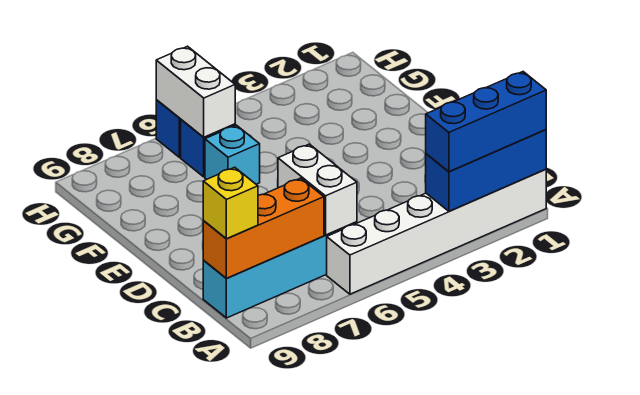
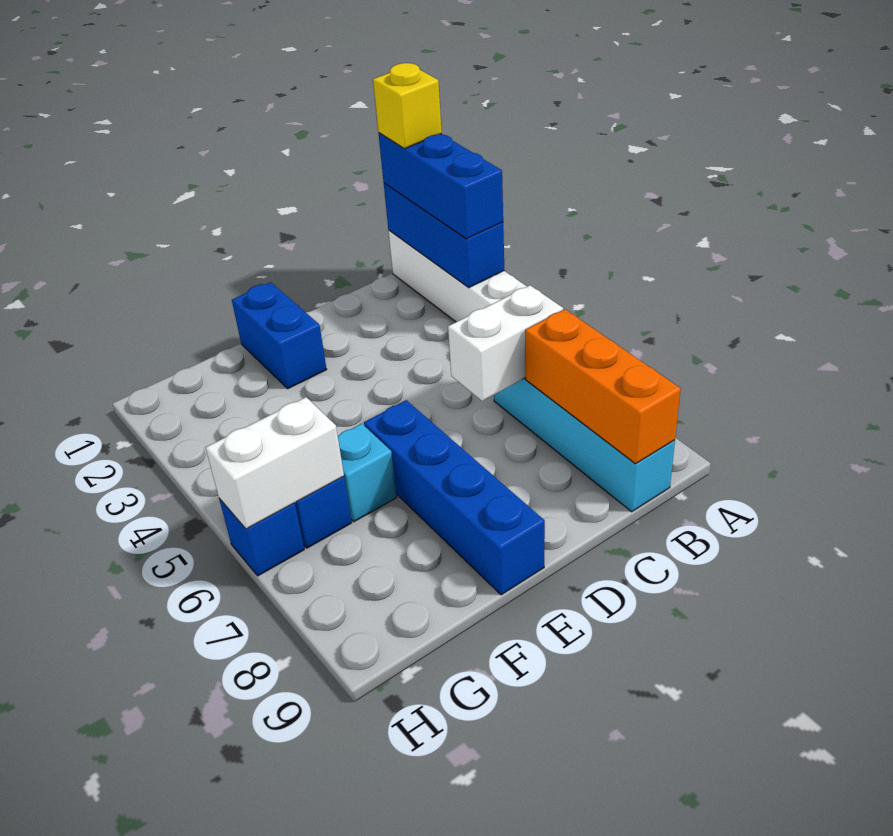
yellow 1x1 brick [203,167,258,239] -> yellow 1x1 brick moved to [373,63,442,149]
none -> blue 1x2 brick [232,282,327,389]
none -> blue 1x4 brick [364,400,545,595]

